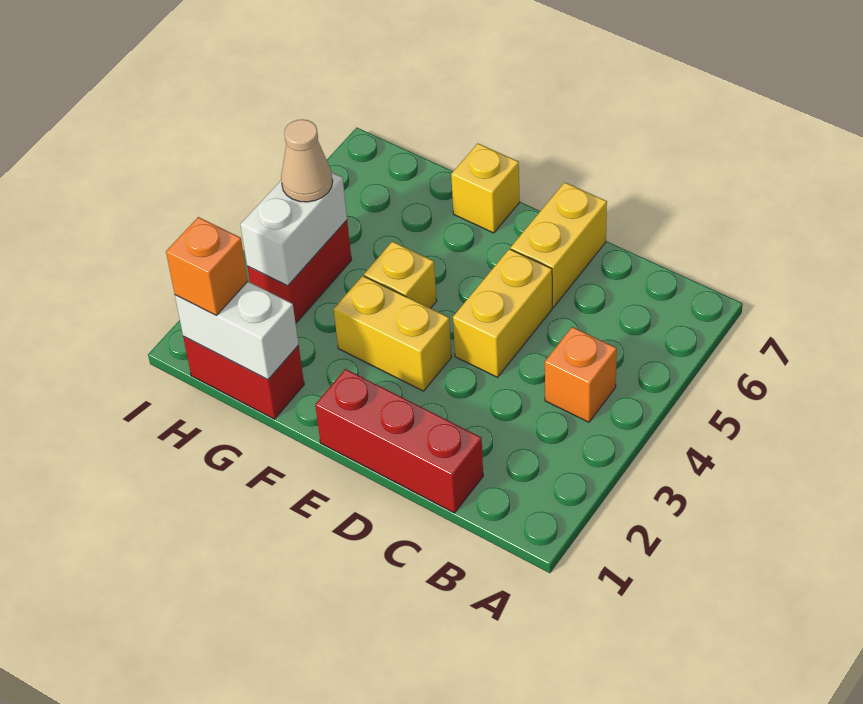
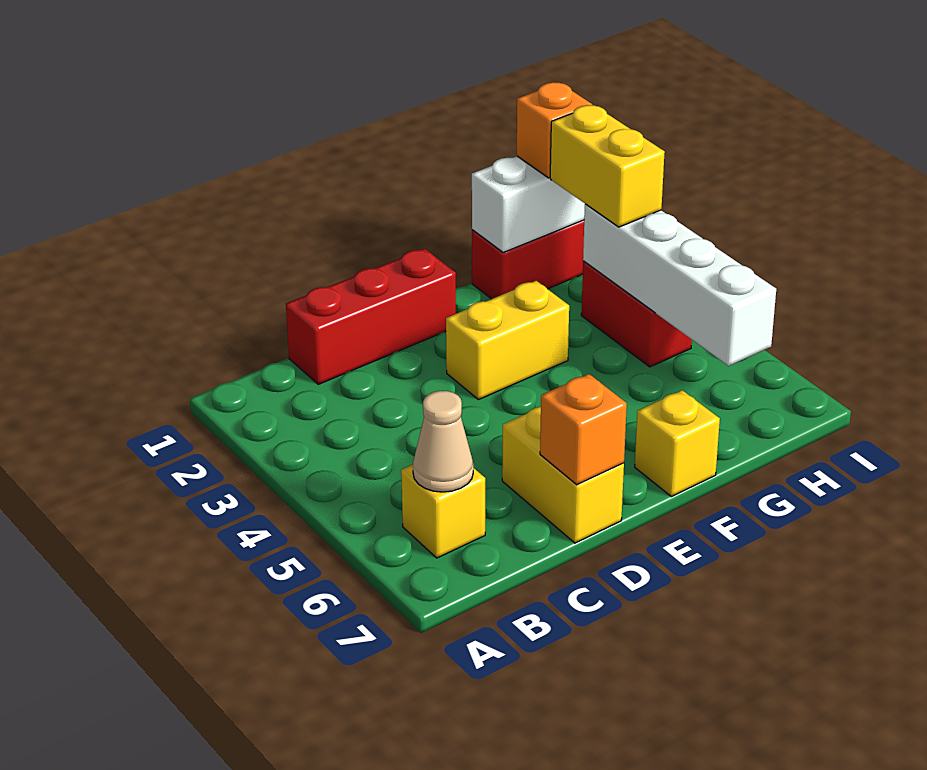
orange 1x1 brick [545,327,617,422] -> orange 1x1 brick moved to [540,374,627,485]
yellow 1x2 brick [453,249,552,377] -> yellow 1x2 brick moved to [550,105,665,227]
yellow 1x1 brick [364,241,437,308] -> yellow 1x1 brick moved to [401,465,485,558]
white 1x2 brick [240,172,347,286] -> white 1x4 brick [583,204,776,366]
tan 1x1 cone [281,119,333,202] -> tan 1x1 cone moved to [413,391,473,492]

